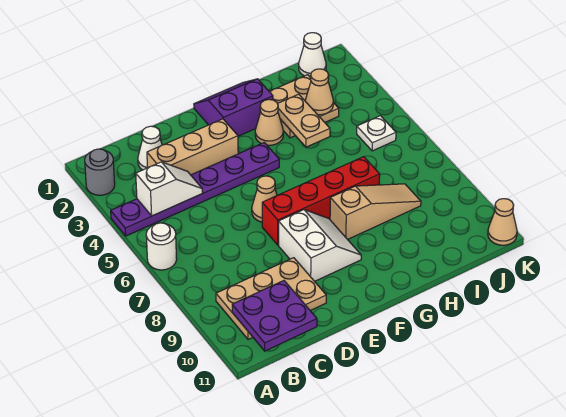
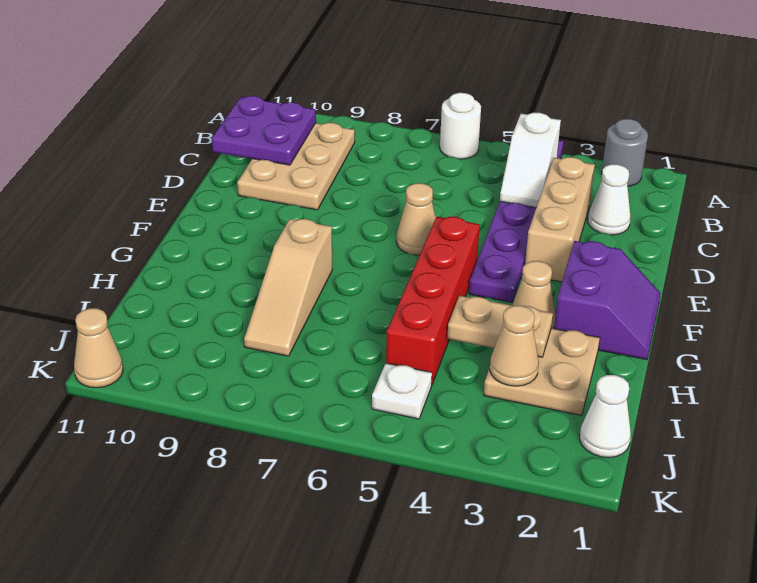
red 1x4 brick [262,157,380,245] -> red 1x4 brick moved to [386,217,480,384]
white 2x2 slope [279,210,361,281] -> none

